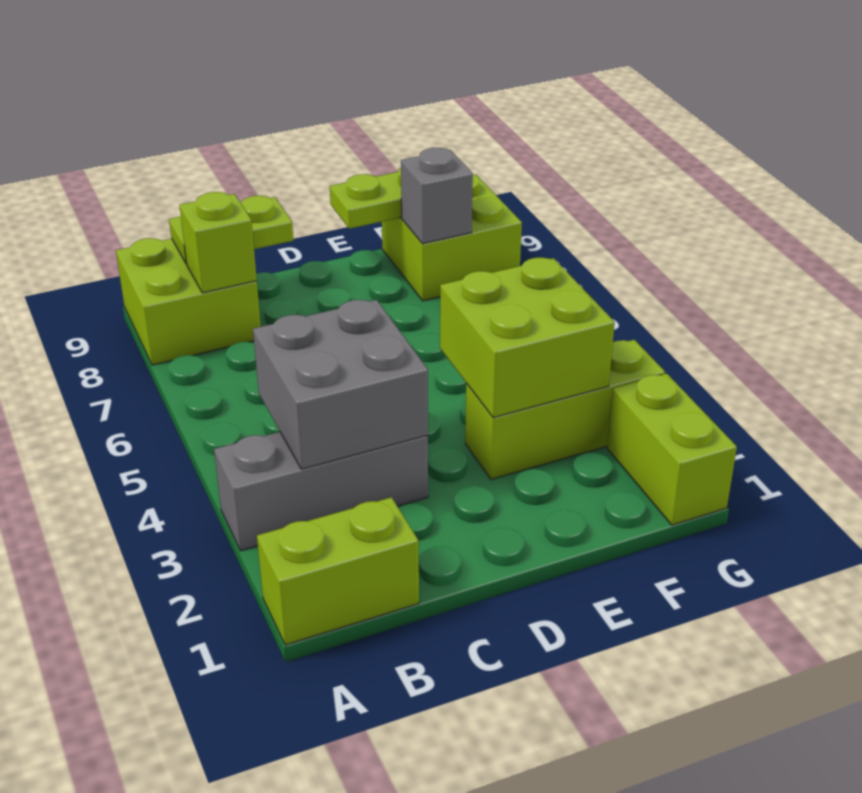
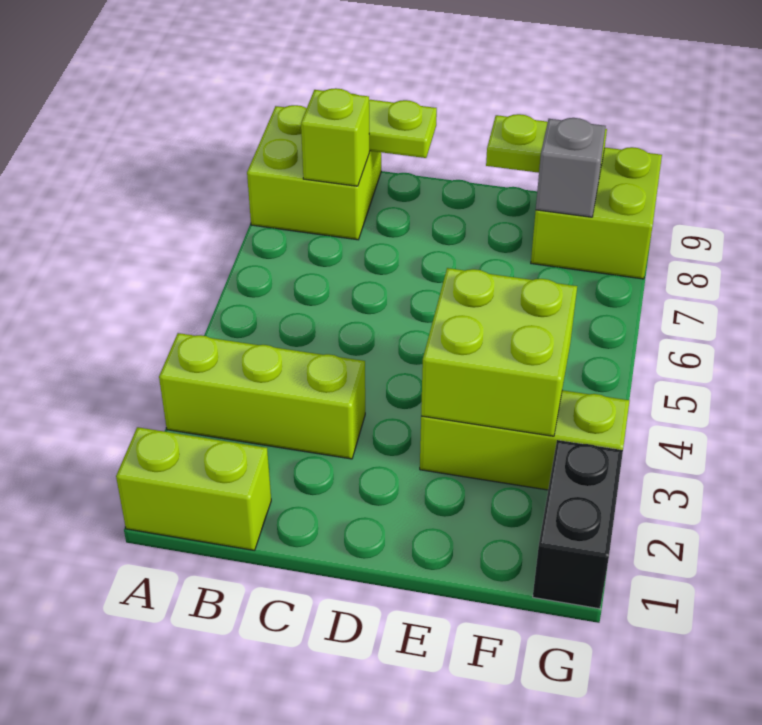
grey 1x3 brick [214,432,428,551] -> lime 1x3 brick [159,333,365,459]
grey 2x2 brick [253,300,428,469] -> none
lime 1x2 brick [607,374,737,525] -> black 1x2 brick [533,440,623,609]

